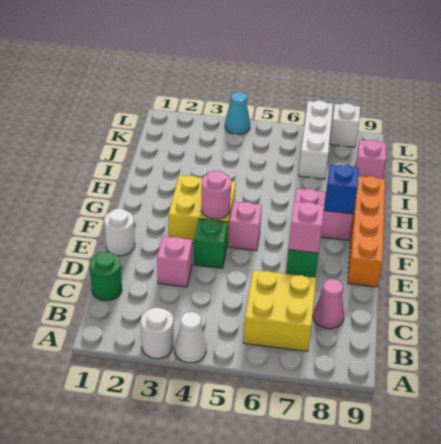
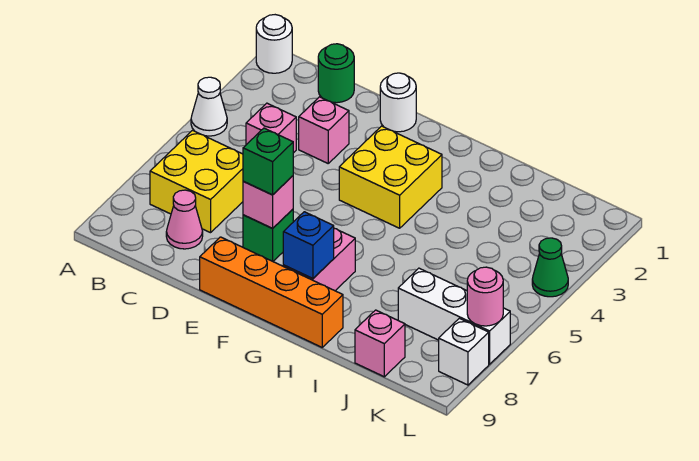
white 1x1 round brick [141,308,173,359] -> white 1x1 round brick moved to [256,15,292,73]
green 1x1 brick [194,219,228,268] -> green 1x1 brick moved to [243,128,293,195]
pink 1x1 round brick [201,171,231,219] -> pink 1x1 round brick moved to [467,267,503,326]
pink 1x1 brick [228,202,262,251] -> pink 1x1 brick moved to [246,103,296,153]
cyan 1x1 cone [225,92,250,134] -> green 1x1 cone [532,238,568,297]

